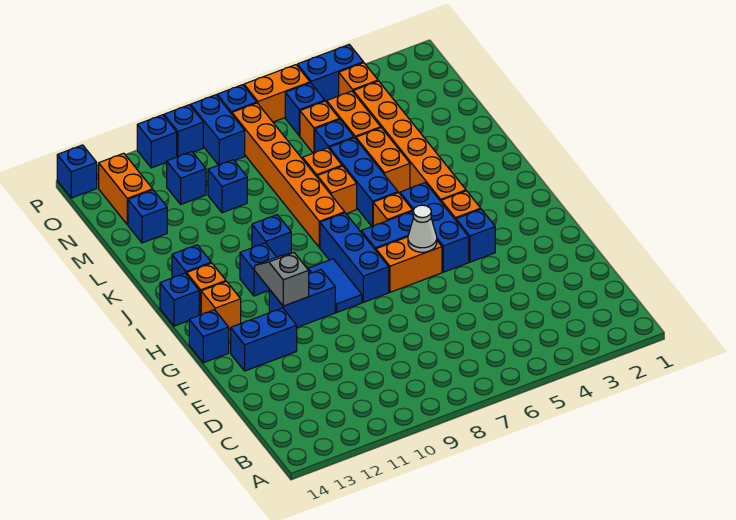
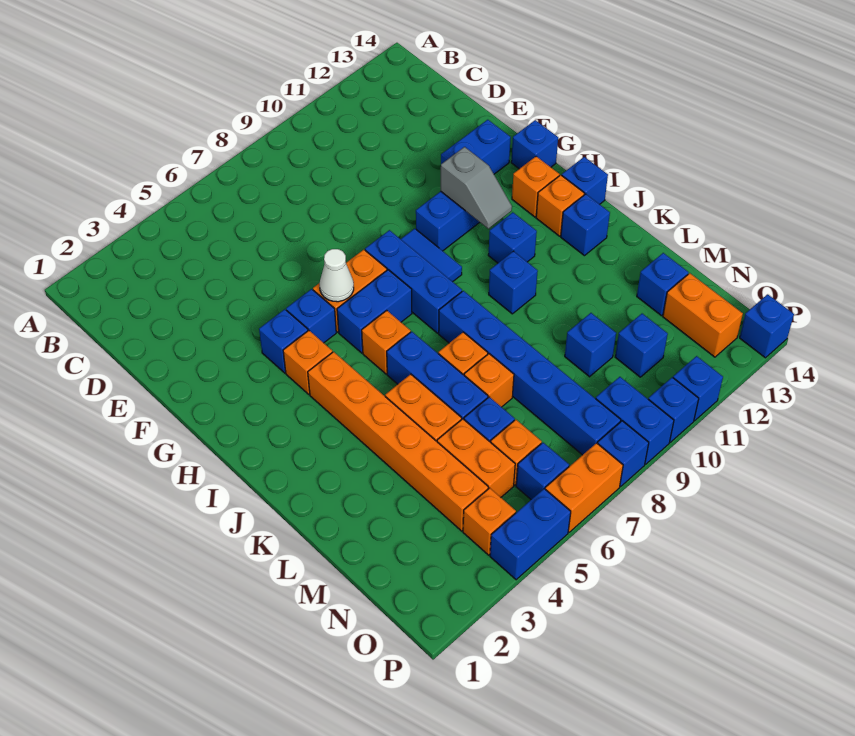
blue 1x3 brick [400,183,469,272] -> blue 1x1 brick [286,289,336,343]
orange 1x6 brick [232,103,345,247] -> blue 1x6 brick [439,291,621,455]

